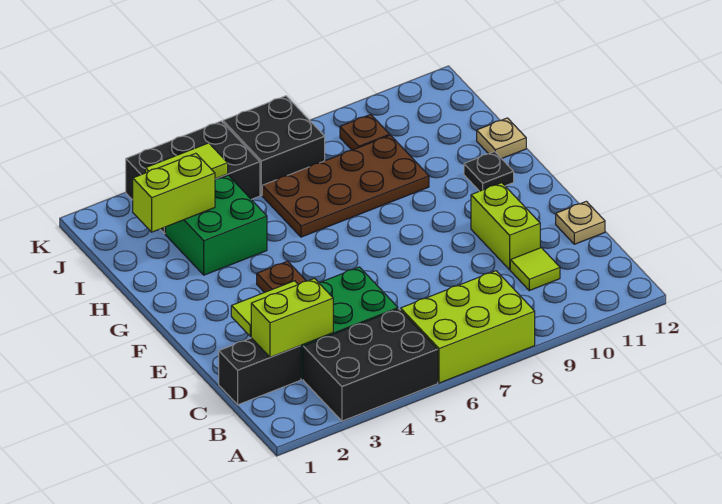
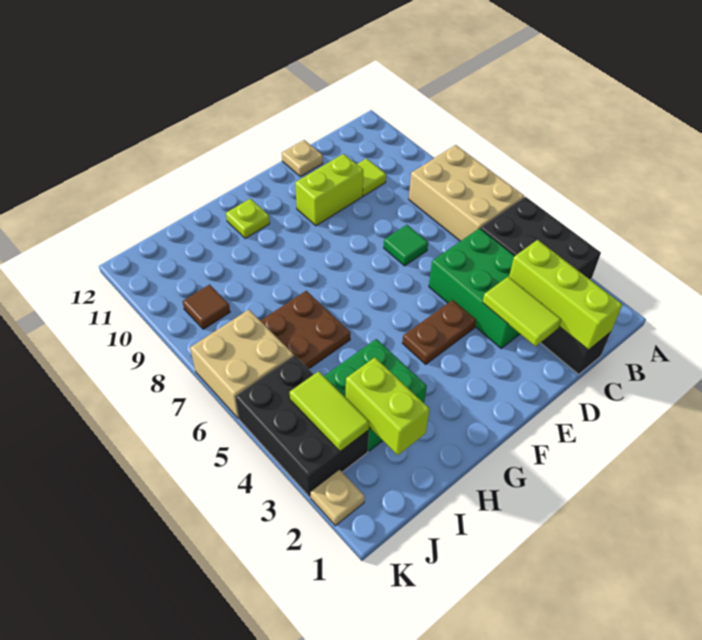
lime 2x3 brick [401,271,535,383] -> tan 2x3 brick [409,145,524,241]
lime 1x2 brick [251,278,333,357] -> lime 1x3 brick [509,240,622,350]
none -> green 1x1 tile [384,225,428,266]
black 1x1 plate [464,152,514,191] -> lime 1x1 plate [226,199,270,238]
brown 2x4 plate [262,135,429,237] -> brown 2x2 plate [261,291,350,369]
tan 1x1 plate [477,118,526,159] -> tan 1x1 plate moved to [311,470,365,526]
black 2x2 brick [223,96,325,195] -> tan 2x2 brick [190,310,294,418]
brown 1x1 plate [340,114,390,150] -> brown 1x1 tile [183,285,230,329]

